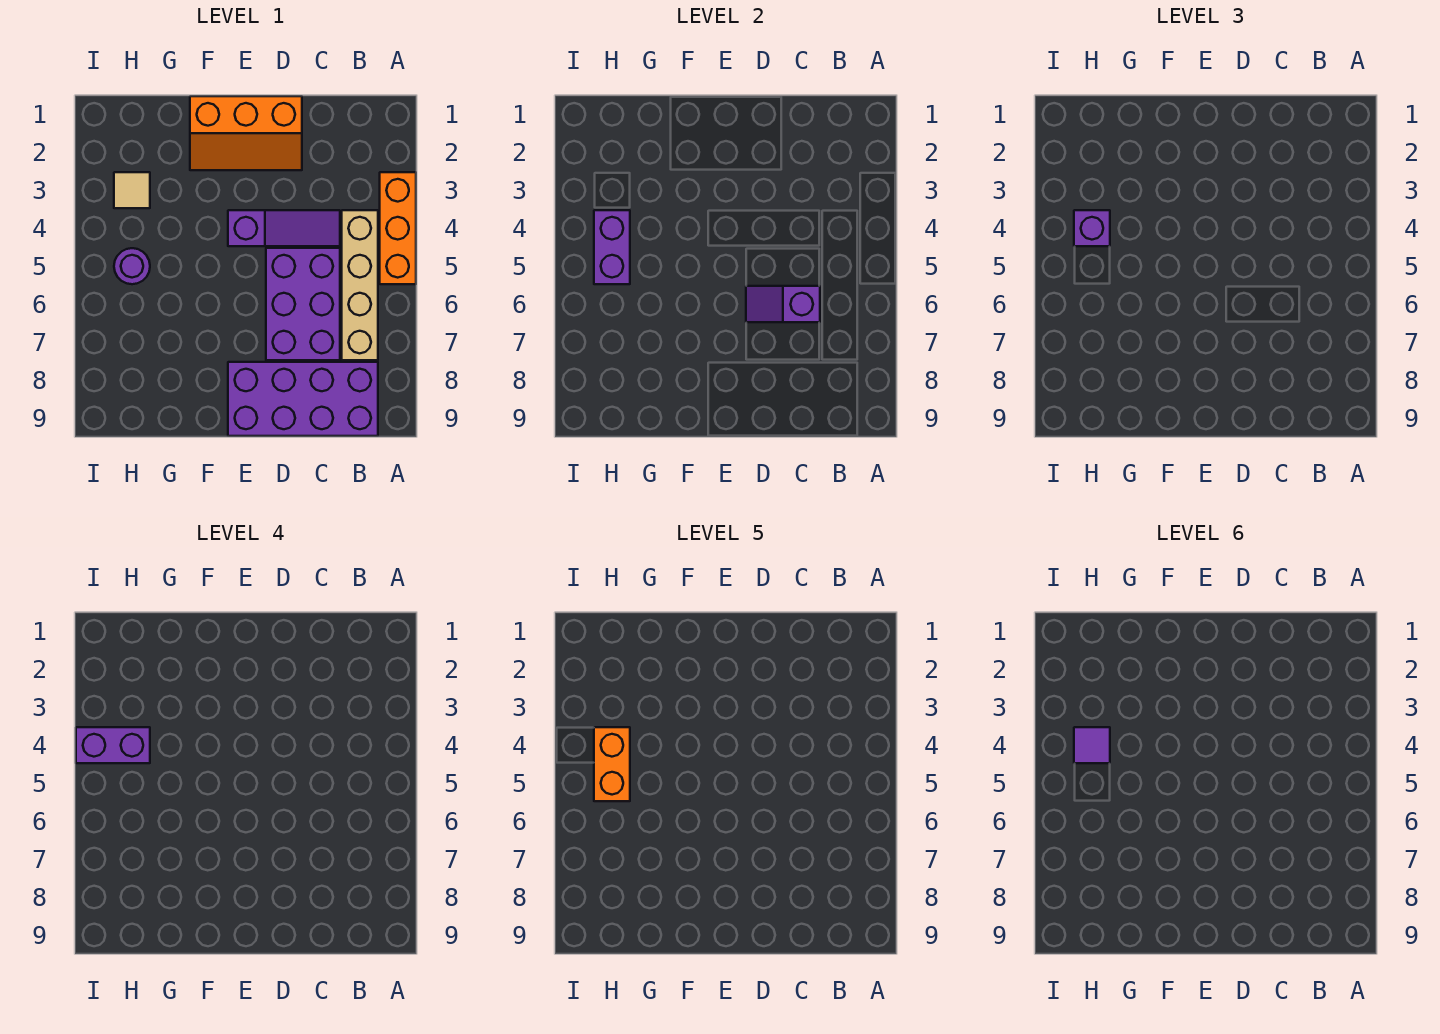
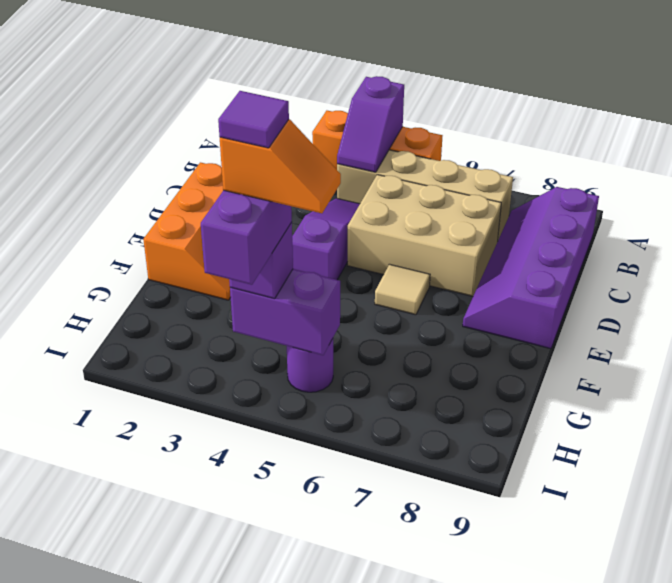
purple 2x4 brick [228,362,378,436] -> purple 2x4 slope [463,187,599,349]
purple 2x3 brick [266,248,340,360] -> tan 2x3 brick [348,175,501,296]
purple 1x2 slope [746,286,820,322] -> purple 1x2 slope moved to [337,76,404,172]
tan 1x1 tile [114,172,150,208] -> tan 1x1 tile moved to [375,264,430,315]
orange 1x2 brick [594,727,630,801] -> orange 1x2 slope [220,120,341,213]

